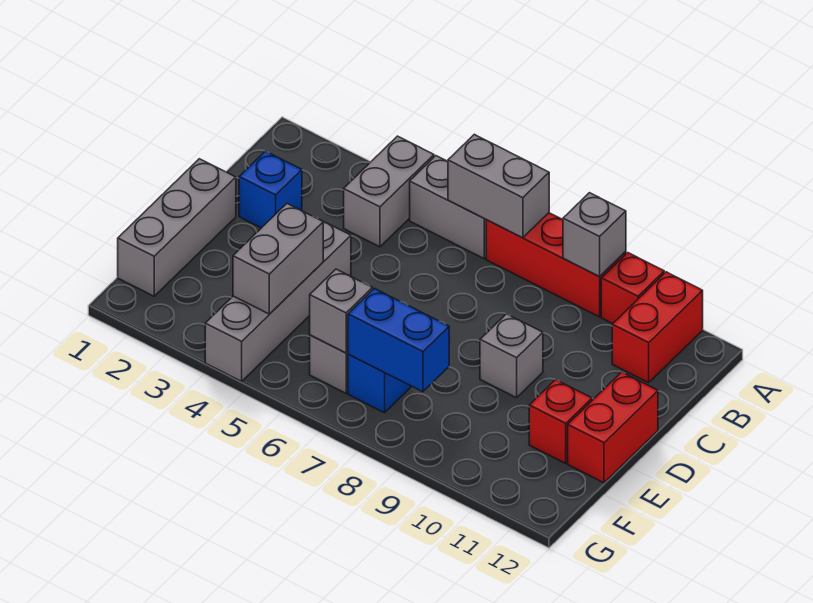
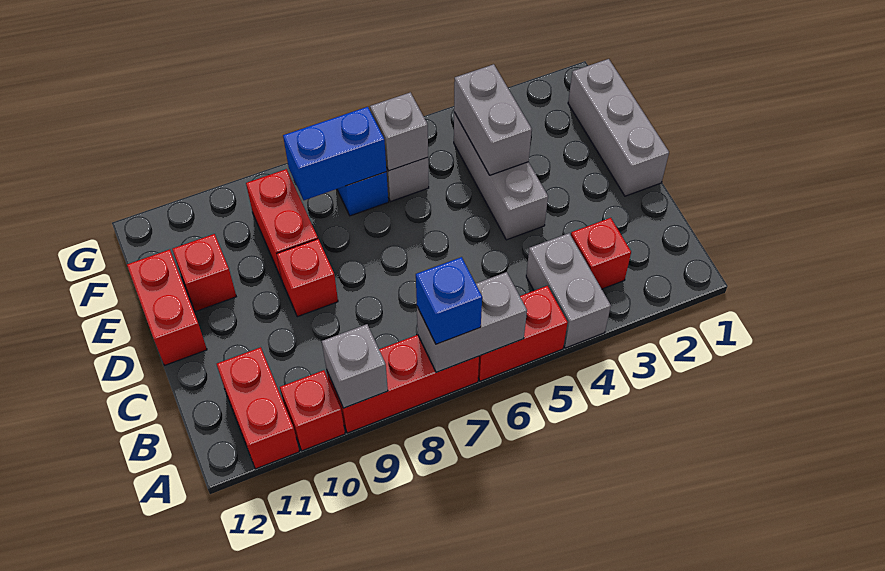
grey 1x2 brick [410,156,486,259] -> red 1x2 brick [478,286,568,381]
none -> red 1x1 brick [571,218,631,289]
blue 1x1 brick [239,151,302,228] -> blue 1x1 brick moved to [416,257,482,344]
grey 1x4 brick [205,217,351,381] -> grey 1x3 brick [454,112,548,240]
grey 1x1 brick [480,314,543,398] -> red 1x1 brick [277,239,338,317]
none -> red 1x2 brick [246,169,318,280]

